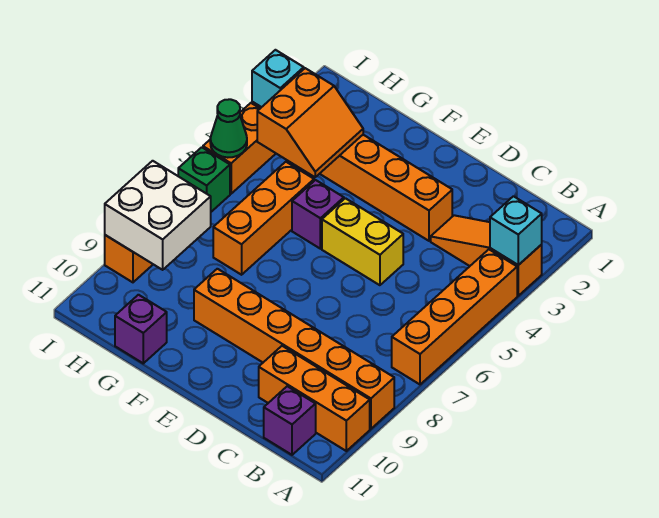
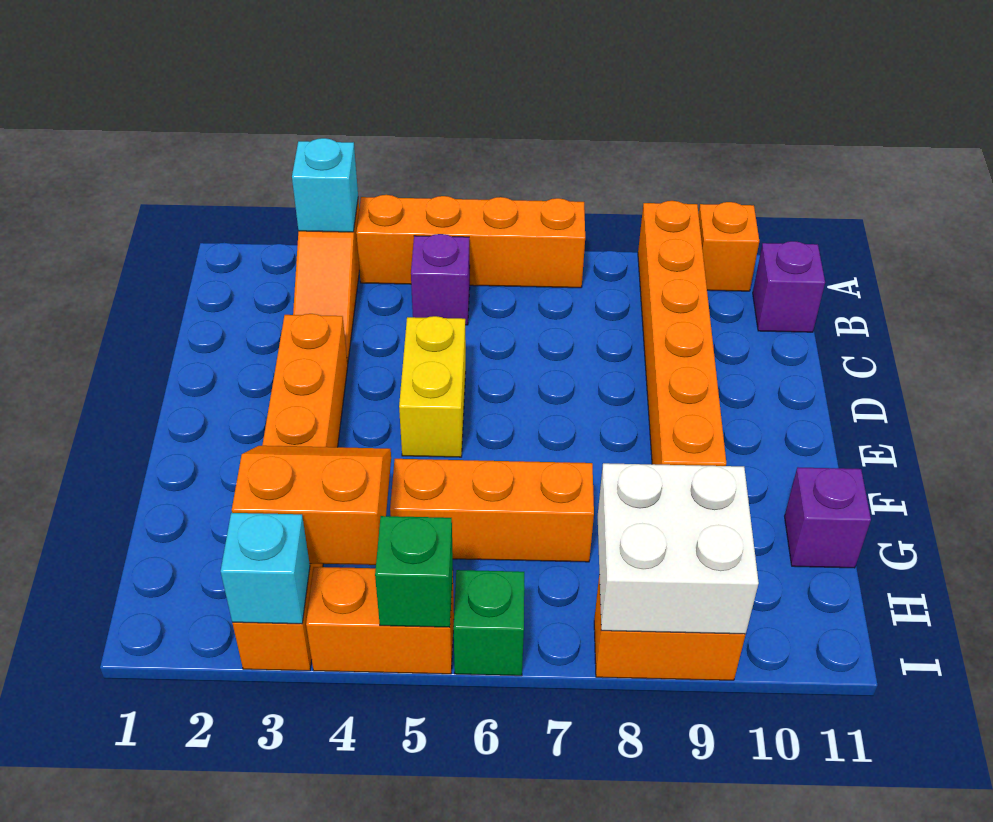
orange 1x3 brick [259,346,370,451] -> orange 1x1 brick [699,202,759,291]
purple 1x1 brick [292,180,344,249] -> purple 1x1 brick moved to [411,234,470,325]
green 1x1 cone [210,99,247,158] -> green 1x1 brick [375,516,453,627]

